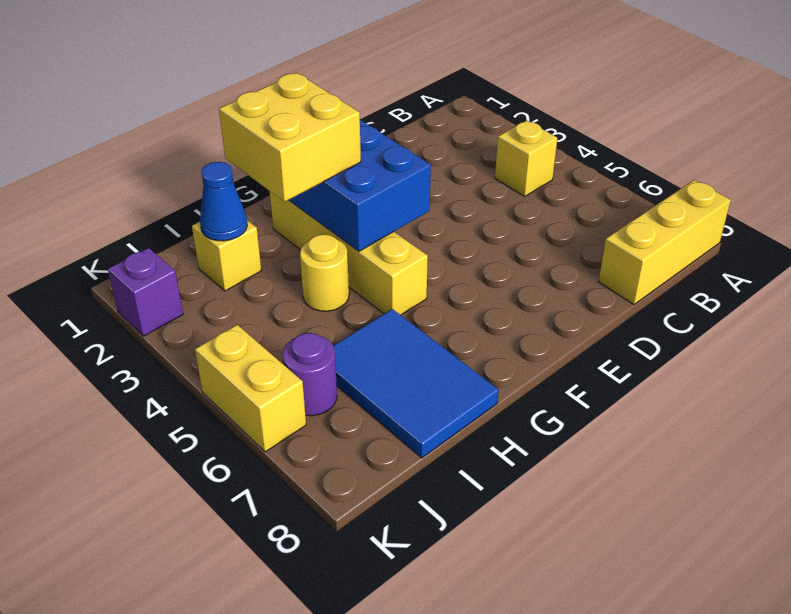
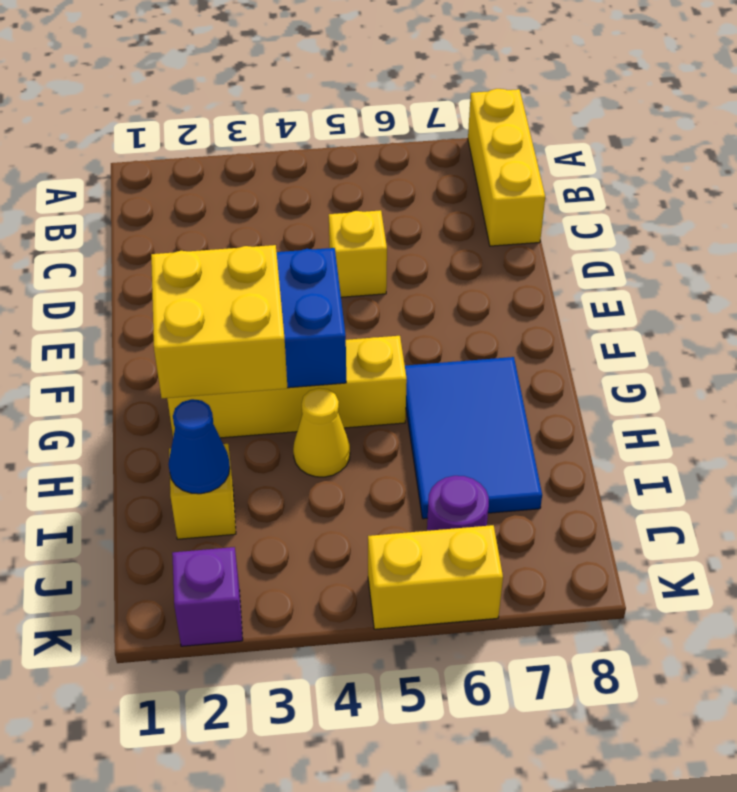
yellow 1x1 brick [495,120,557,196] -> yellow 1x1 brick moved to [329,210,387,297]
yellow 1x1 round brick [300,234,349,311] -> yellow 1x1 cone [293,388,350,477]
blue 2x3 tile [333,309,499,458] -> blue 2x3 tile turned to [405,357,542,519]

